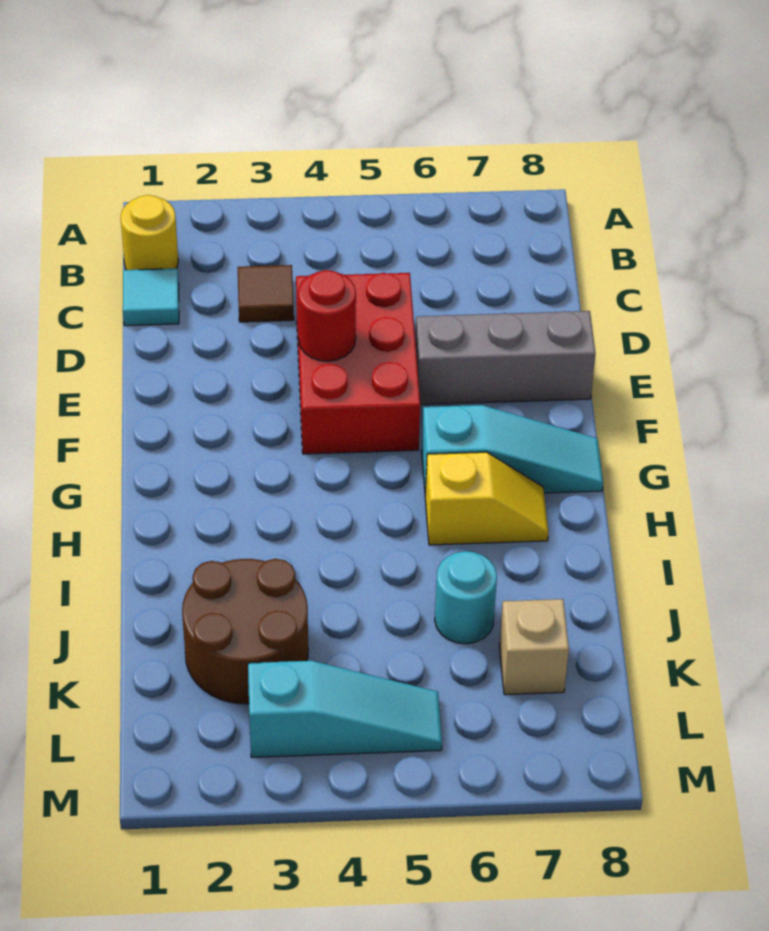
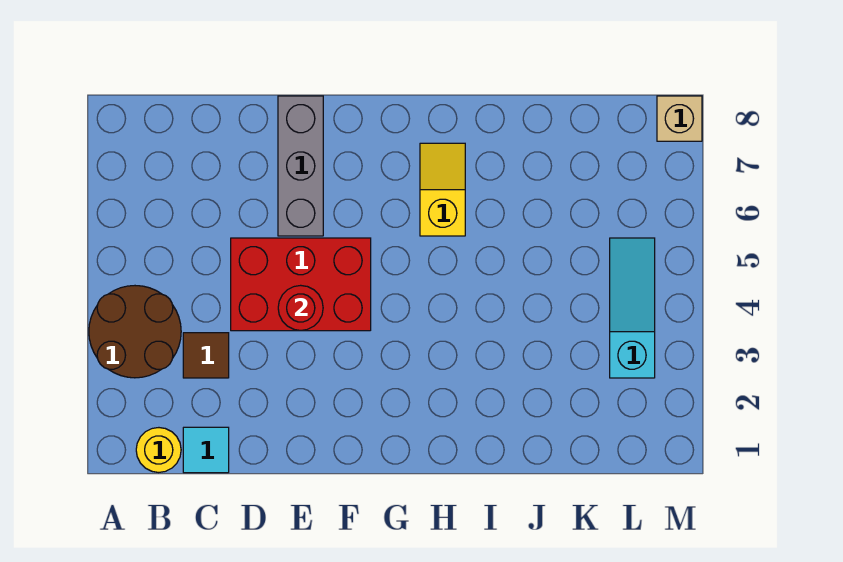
cyan 1x3 slope [422,405,603,495] -> none
brown 2x2 round brick [182,559,308,704] -> brown 2x2 round brick moved to [89,286,181,378]
cyan 1x1 round brick [435,551,497,644] -> none
tan 1x1 brick [499,599,569,695] -> tan 1x1 brick moved to [657,96,702,141]

